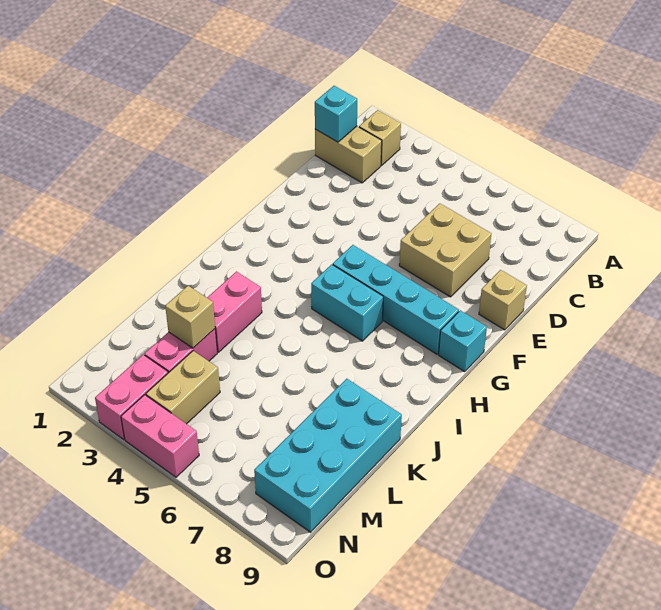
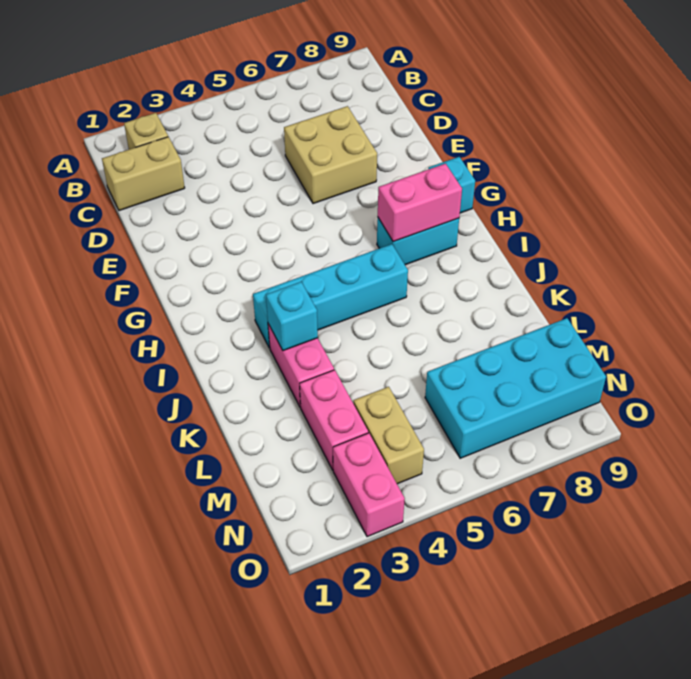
cyan 1x1 brick [315,86,357,142] -> cyan 1x1 brick moved to [266,282,318,351]
tan 1x1 brick [479,270,527,330] -> none
cyan 1x4 brick [333,245,459,354] -> cyan 1x4 brick moved to [253,244,408,348]
cyan 1x2 brick [311,264,383,341] -> cyan 1x2 brick moved to [377,218,459,265]
cyan 2x4 brick [254,379,402,532] -> cyan 2x4 brick turned to [425,318,606,458]
tan 1x1 brick [165,286,215,348] -> none
pink 1x2 brick [121,395,199,477] -> pink 1x2 brick moved to [378,164,462,242]

